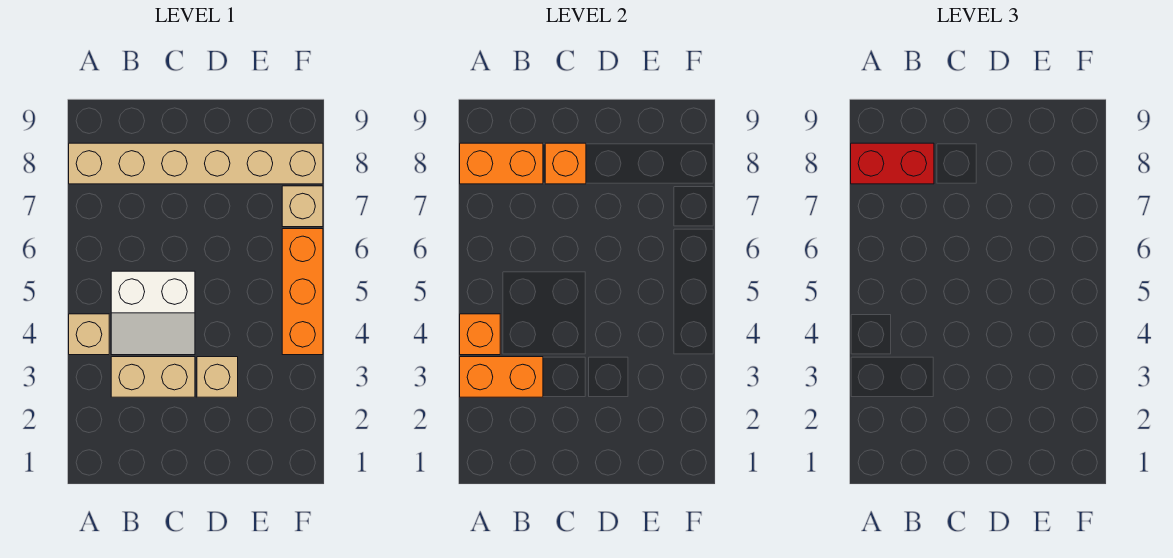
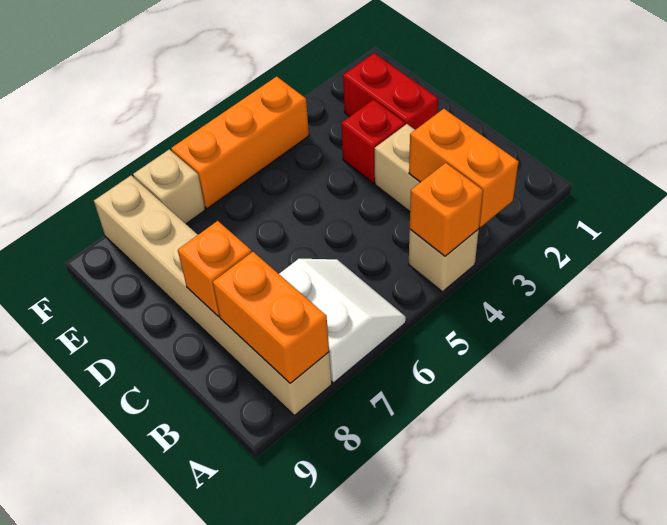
red 1x2 brick [851,143,934,184] -> red 1x2 brick moved to [343,53,438,130]
white 2x2 slope [111,271,195,355] -> white 2x2 slope moved to [279,259,406,383]
tan 1x1 brick [197,357,238,397] -> red 1x1 brick [341,100,405,183]

